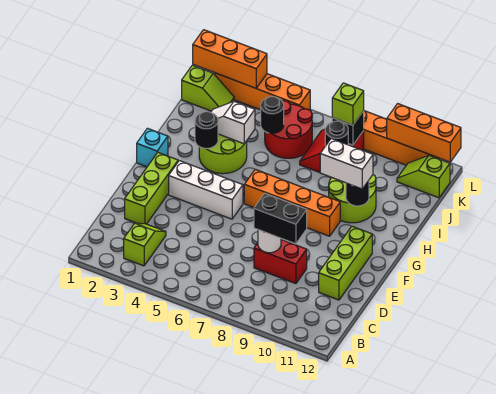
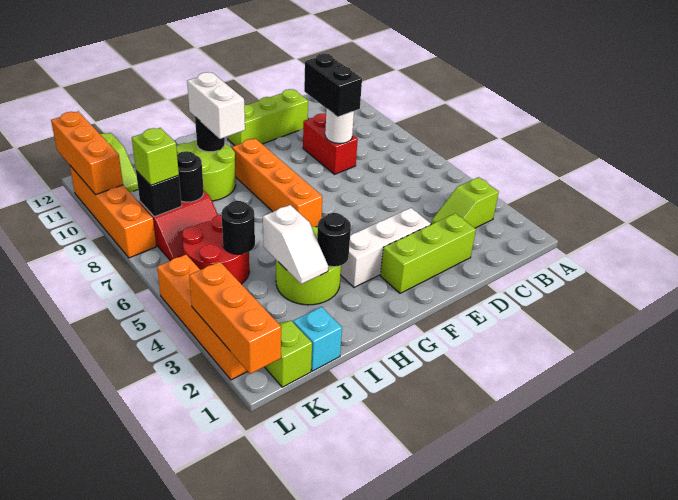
white 1x3 brick [169,161,243,219] -> white 1x3 brick turned to [341,208,431,287]
cyan 1x1 brick [137,128,168,167] -> cyan 1x1 brick moved to [293,307,342,371]

